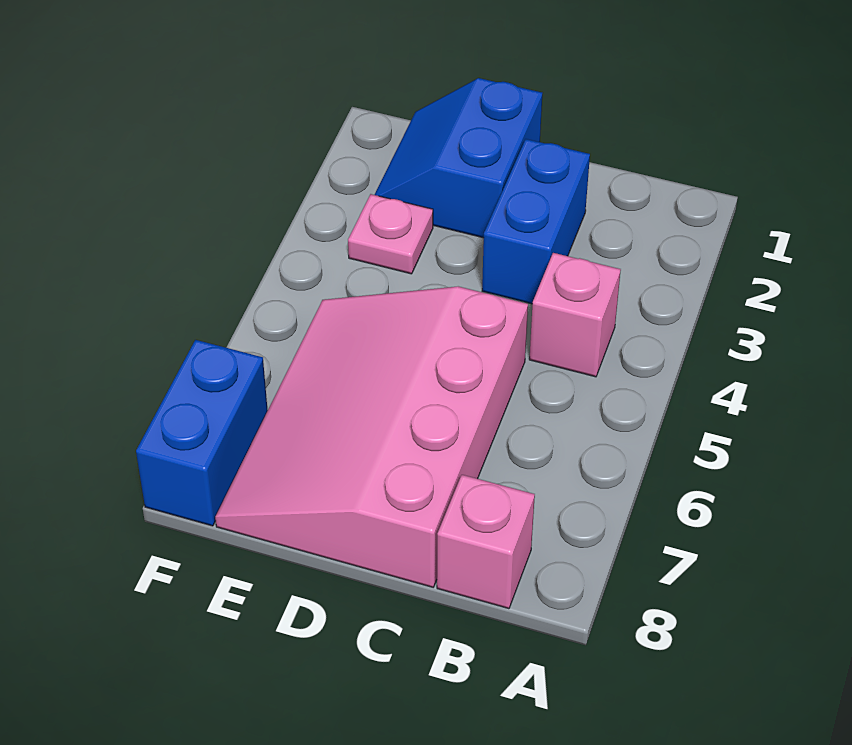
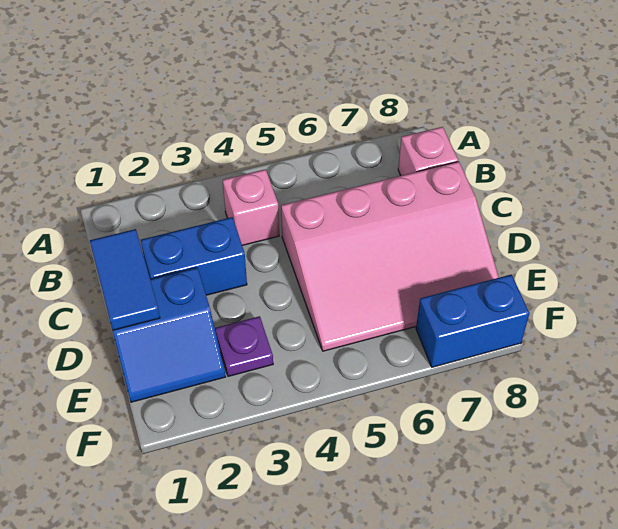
none -> blue 1x2 tile [90,229,160,330]
pink 1x1 plate [348,194,433,274] -> purple 1x1 plate [215,316,273,376]

